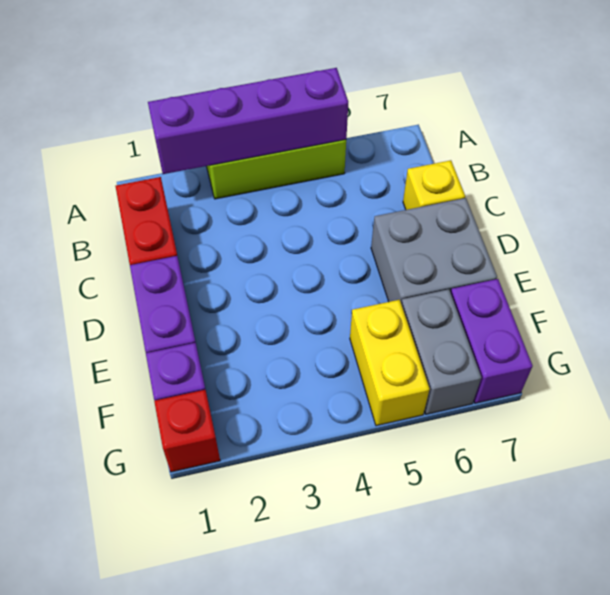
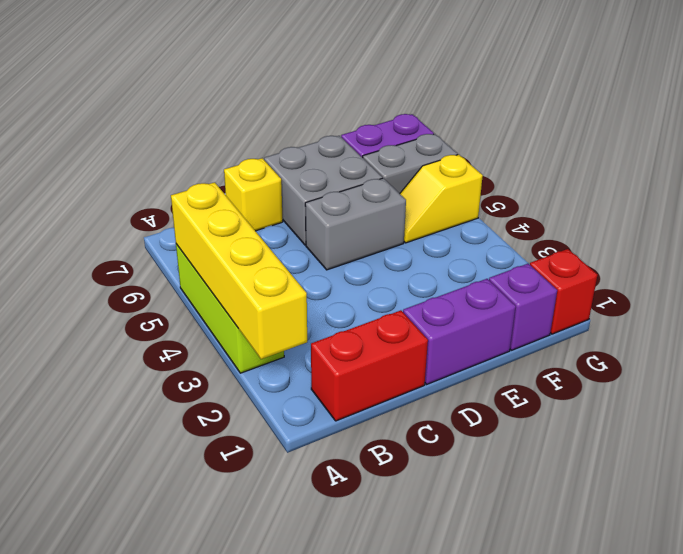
purple 1x4 brick [148,68,348,174] -> yellow 1x4 brick [171,182,307,359]
none -> grey 1x2 brick [305,178,406,270]
yellow 1x2 brick [350,300,430,426] -> yellow 1x2 slope [400,155,483,243]

